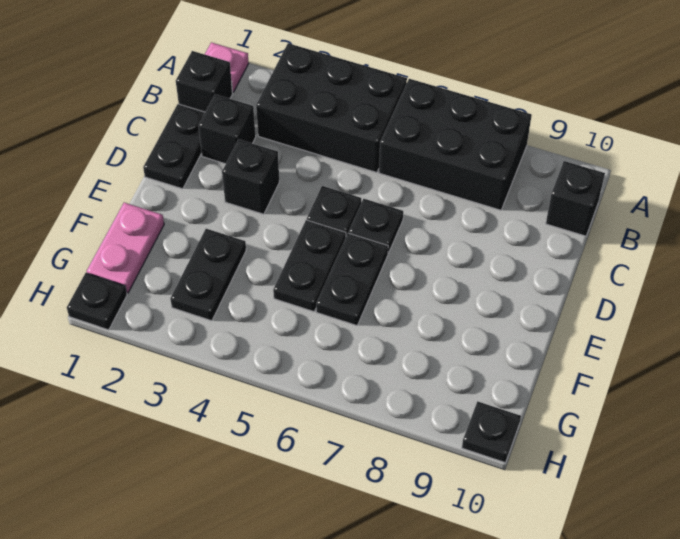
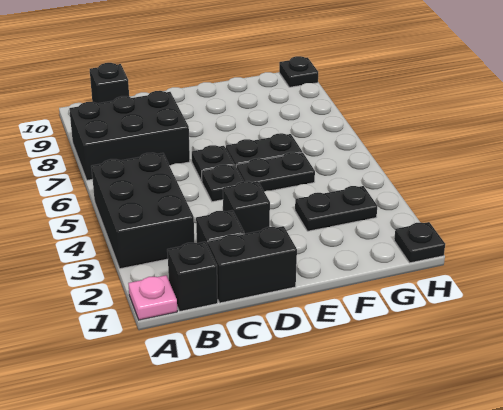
black 2x3 brick [379,79,532,210] -> black 2x3 brick turned to [69,91,190,180]
black 1x2 plate [143,104,205,189] -> black 1x2 brick [208,226,297,303]
pink 1x2 plate [87,203,164,293] -> none

